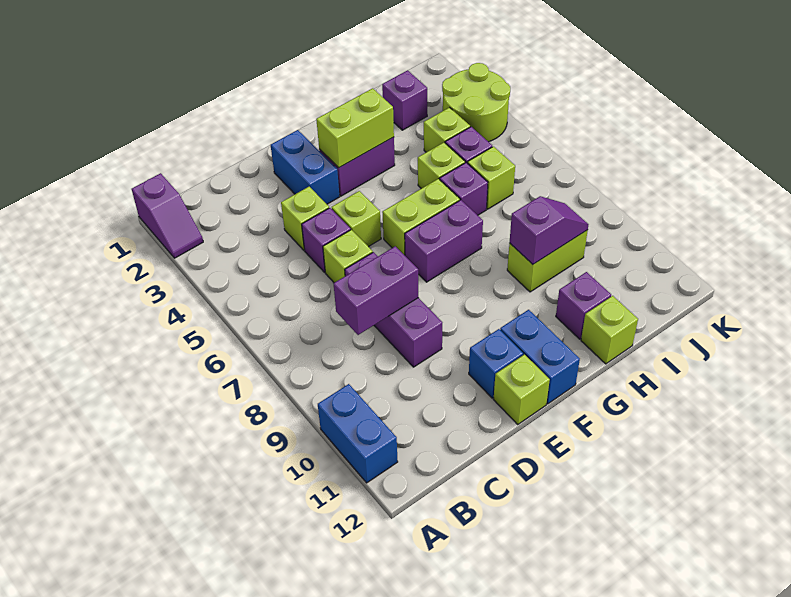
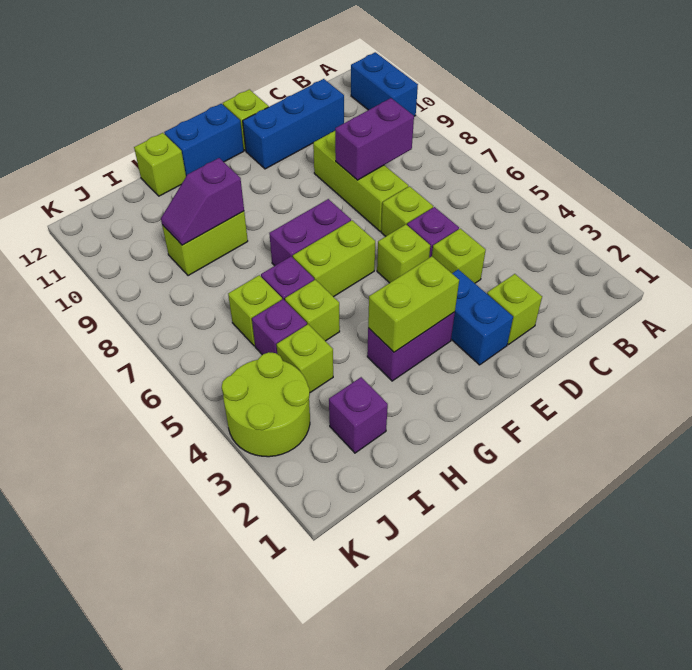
purple 1x2 slope [132,173,203,258] -> none
none -> lime 1x1 brick [487,274,542,345]
purple 1x3 brick [345,252,442,367] -> lime 1x3 brick [313,131,408,231]
blue 1x1 brick [469,329,523,398] -> blue 1x3 brick [243,79,344,169]
blue 1x2 brick [500,310,580,404] -> blue 1x2 brick turned to [164,104,244,176]
purple 1x1 brick [556,272,611,339] -> none

